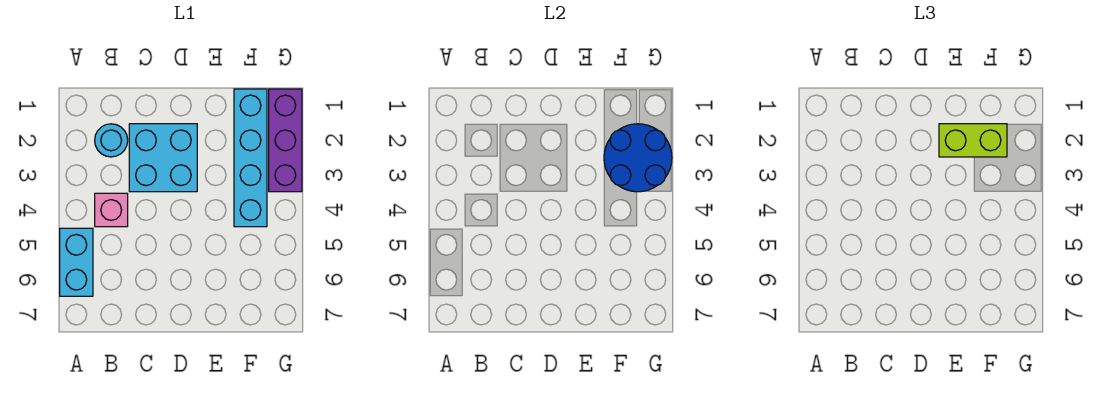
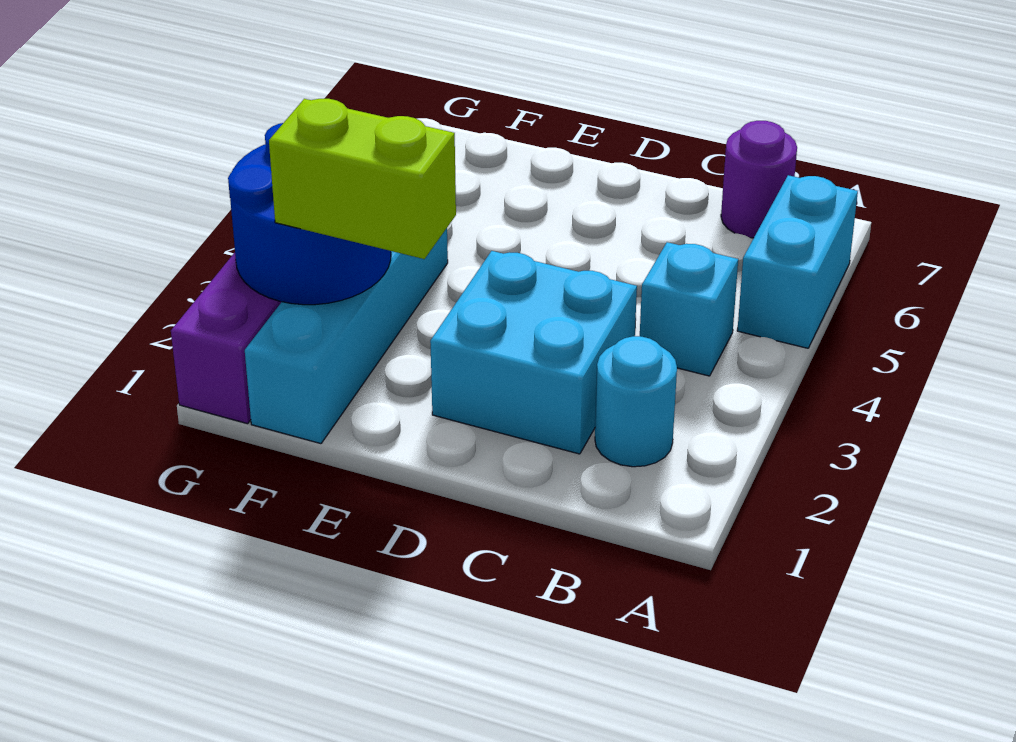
pink 1x1 brick [95,193,128,227] -> cyan 1x1 brick [640,242,738,376]
none -> purple 1x1 round brick [721,121,797,238]

